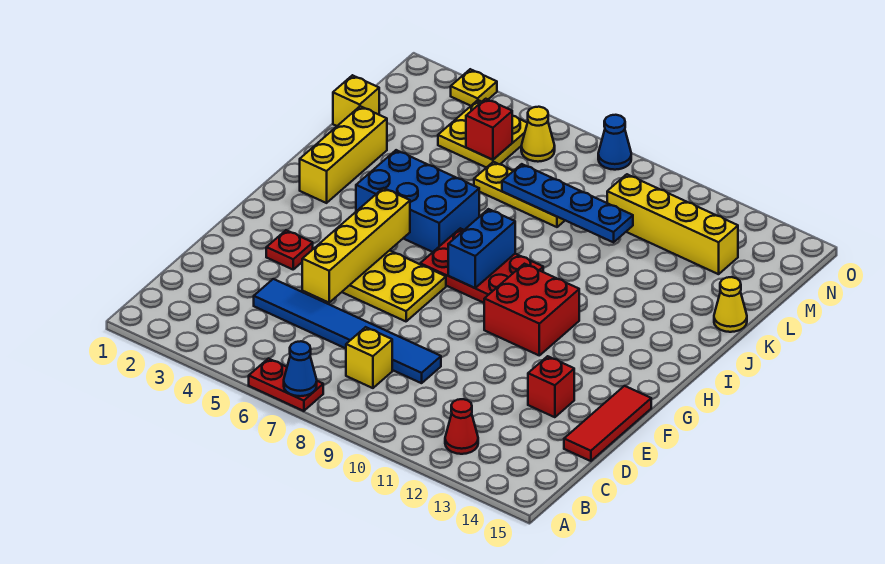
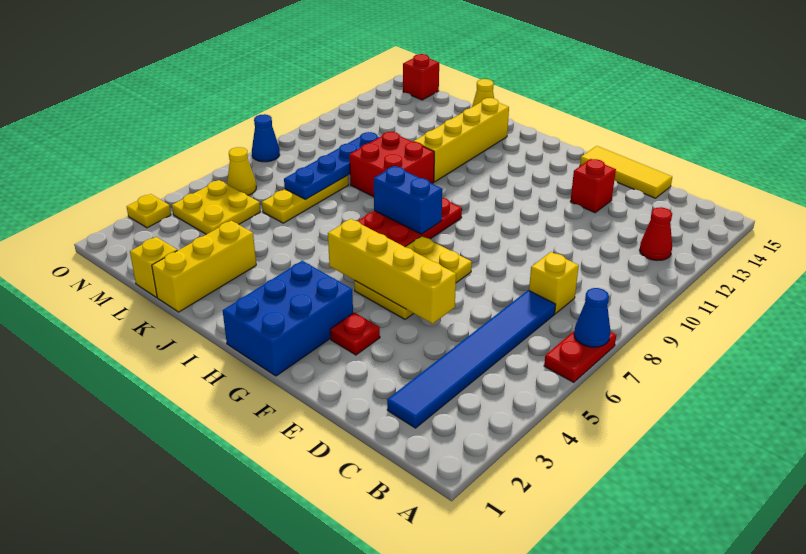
blue 1x6 tile [254,279,441,383] -> blue 1x6 tile moved to [387,290,556,428]
red 1x3 tile [564,386,651,461] -> yellow 1x3 tile [580,146,672,198]
red 2x2 brick [484,264,579,355] -> red 2x2 brick moved to [349,132,434,197]
yellow 1x3 brick [300,106,387,203] -> yellow 1x3 brick turned to [152,221,256,312]
blue 2x3 brick [356,150,479,252] -> blue 2x3 brick moved to [222,261,353,376]
red 1x1 brick [466,99,512,160] -> red 1x1 brick moved to [403,54,439,100]
yellow 1x4 brick [607,174,738,274] -> yellow 1x4 brick moved to [413,98,509,182]

